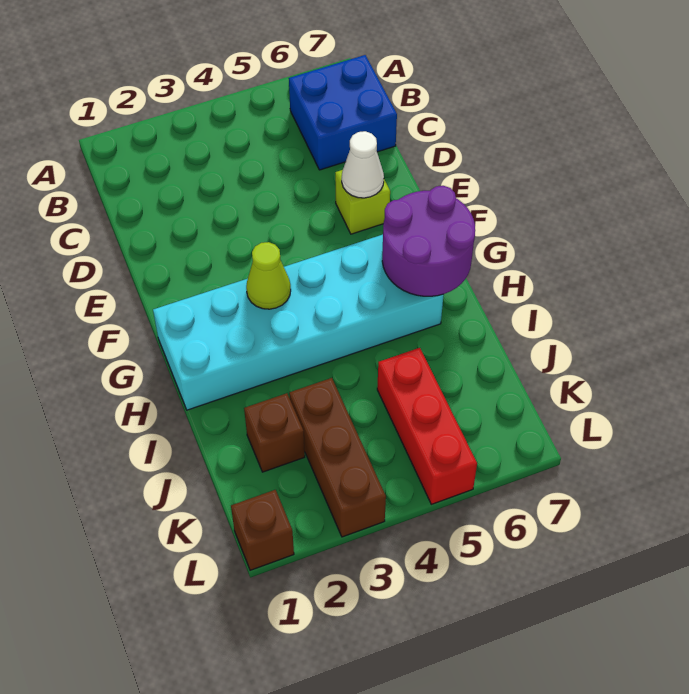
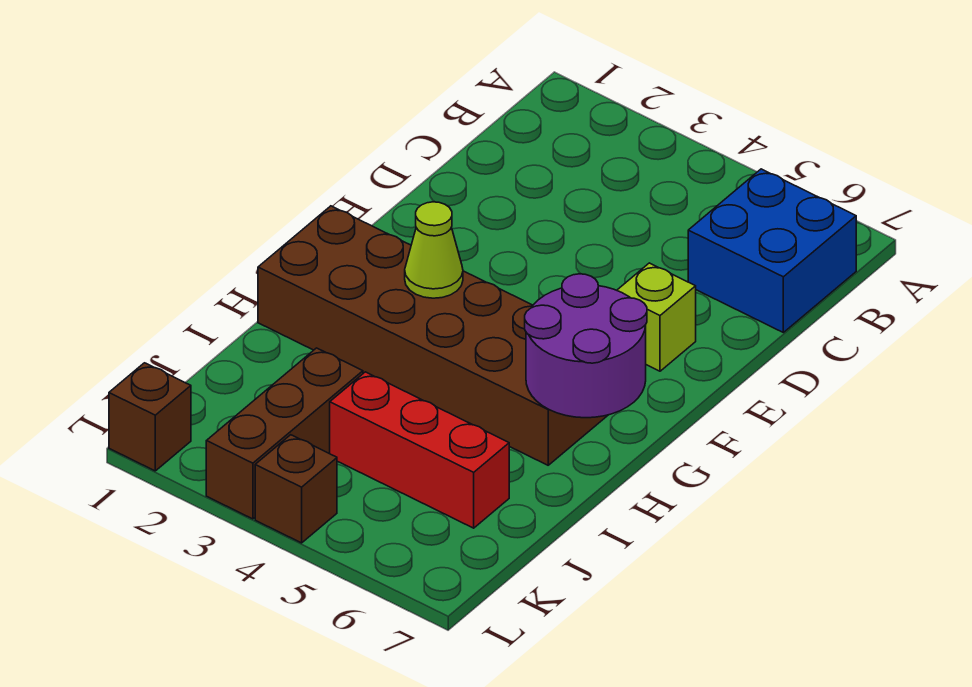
white 1x1 cone [342,131,384,198] -> none
cyan 2x6 brick [153,235,444,410] -> brown 2x6 brick [258,206,608,465]
brown 1x1 brick [244,393,305,472] -> brown 1x1 brick moved to [255,435,337,543]
red 1x3 brick [377,348,477,504] -> red 1x3 brick turned to [330,372,509,528]

